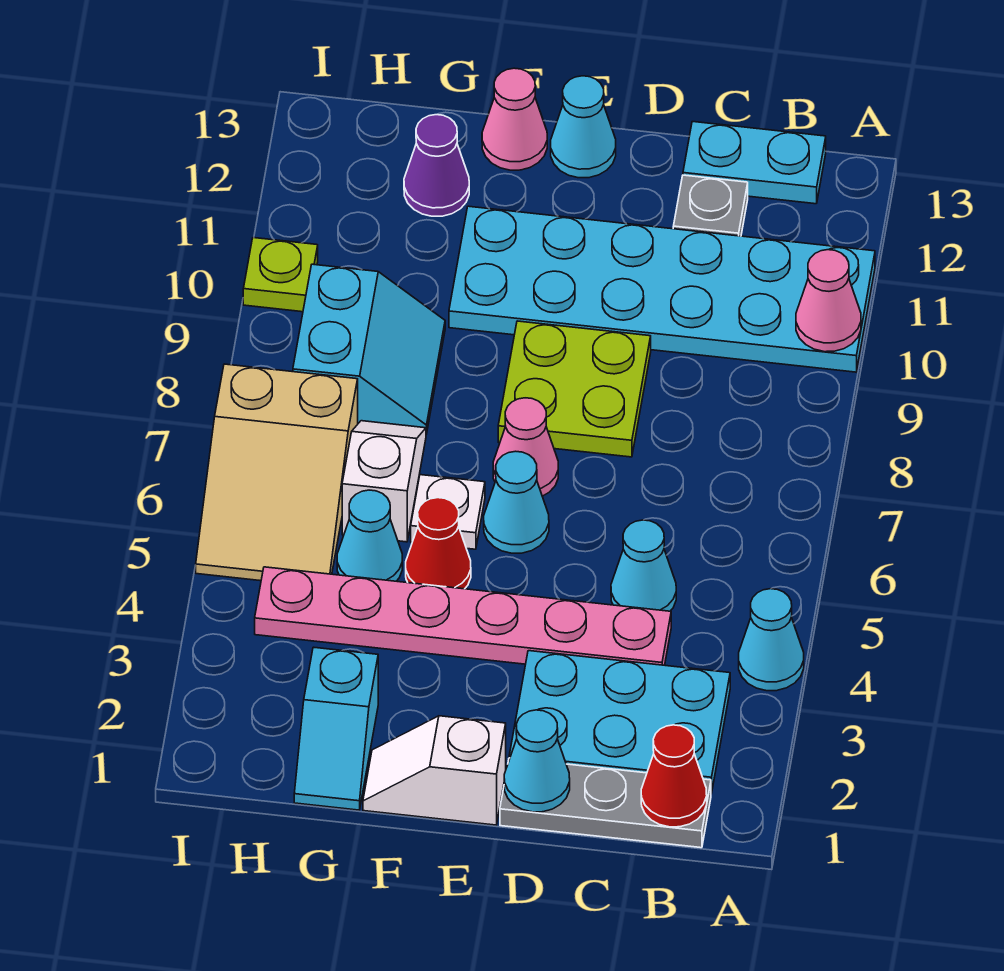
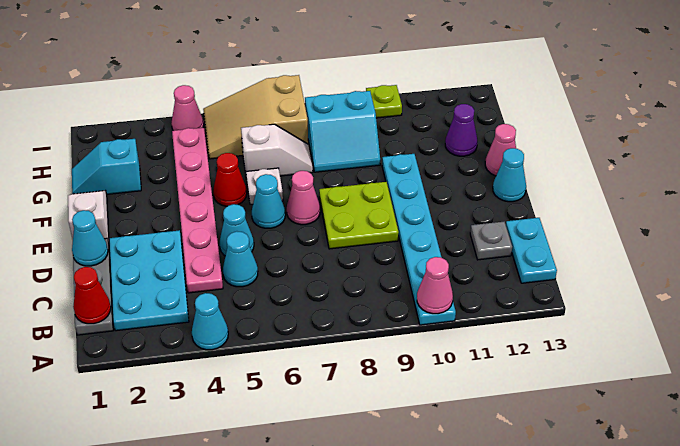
cyan 2x6 plate [449,206,875,372] -> cyan 1x6 plate [382,154,456,325]
cyan 1x1 cone [337,490,402,581] -> cyan 1x1 cone moved to [220,204,254,256]
none -> pink 1x1 cone [171,85,204,131]

